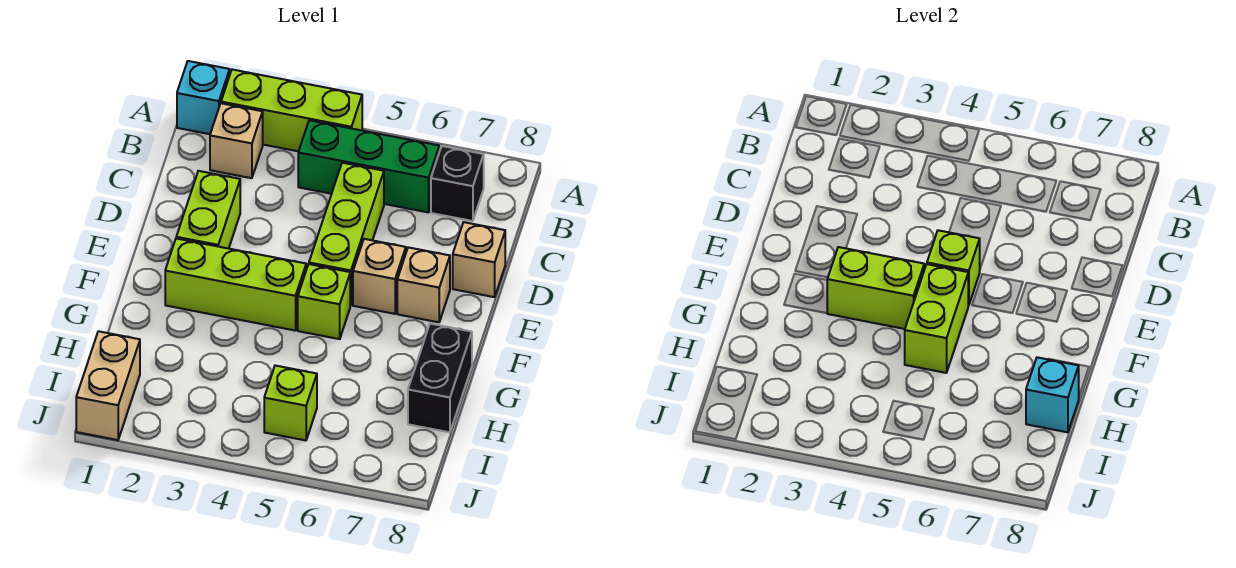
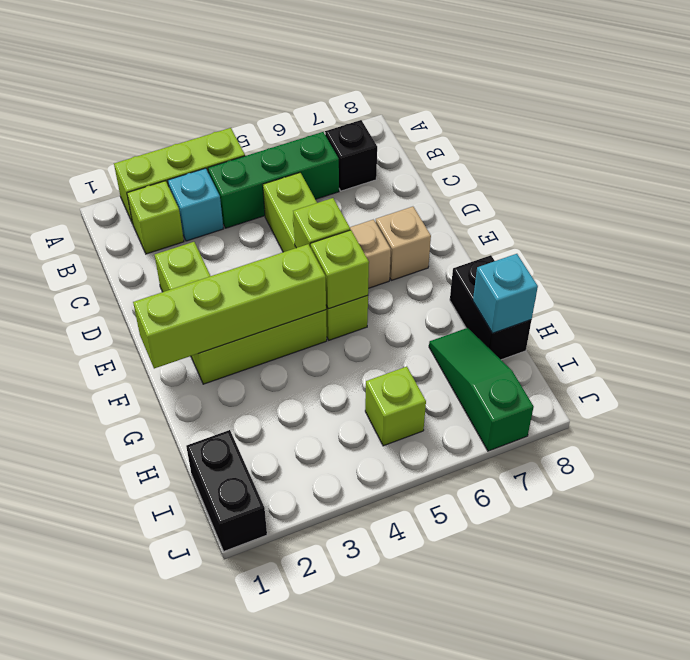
cyan 1x1 brick [177,61,230,134] -> cyan 1x1 brick moved to [168,168,223,241]
tan 1x1 brick [210,103,263,178] -> lime 1x1 brick [127,181,184,254]
tan 1x1 brick [453,222,505,297] -> none
lime 1x2 brick [827,247,924,329] -> lime 1x4 brick [133,244,326,369]
lime 1x2 brick [905,264,968,373] -> lime 1x1 brick [311,230,369,309]
none -> green 1x3 slope [429,328,534,451]
tan 1x2 brick [76,331,140,440] -> black 1x2 brick [186,430,267,551]

